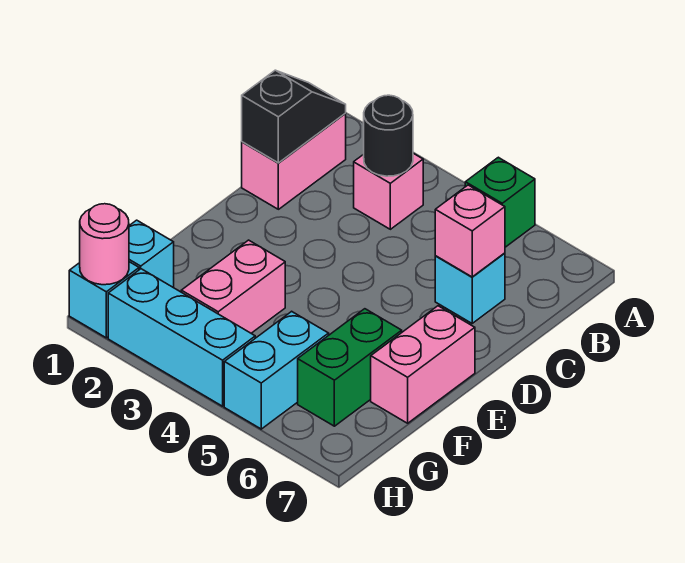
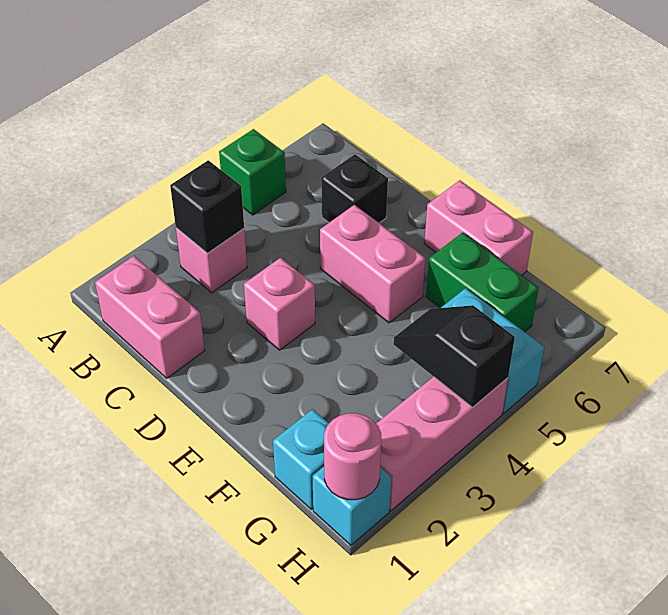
black 1x2 slope [242,70,346,163] -> black 1x2 slope moved to [394,305,515,407]
black 1x1 round brick [364,95,413,176] -> black 1x1 brick [170,160,244,253]
cyan 1x1 brick [435,253,505,323] -> black 1x1 brick [321,154,388,223]
pink 1x1 brick [435,185,505,277] -> pink 1x1 brick moved to [244,258,315,350]
pink 1x2 brick [181,240,285,333] -> pink 1x2 brick moved to [320,205,426,323]
cyan 1x3 brick [108,269,255,406] -> pink 1x3 brick [376,377,508,511]

